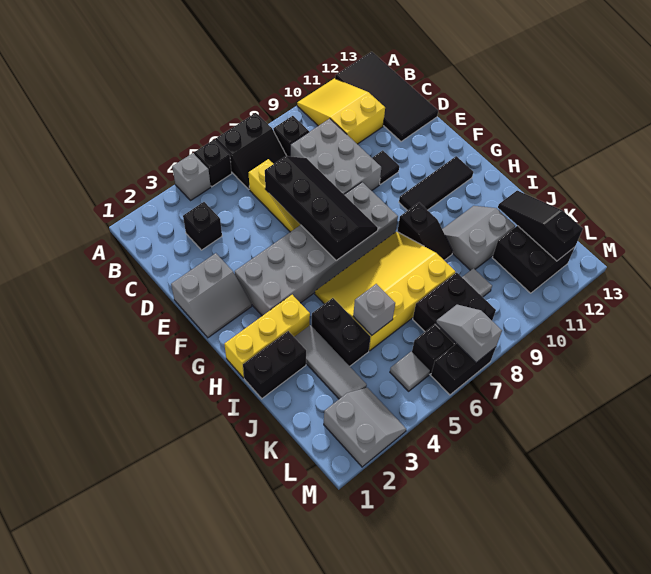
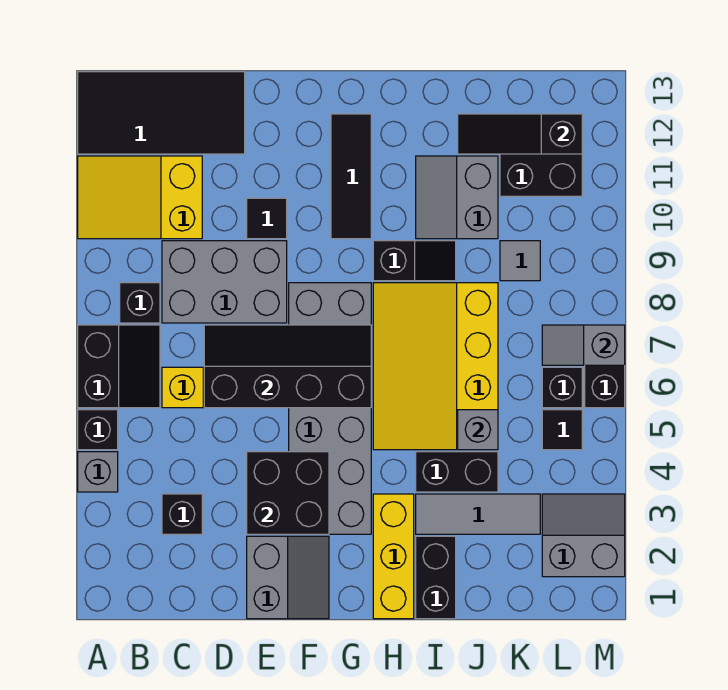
black 2x2 brick [413,272,496,345] -> black 2x2 brick moved to [247,452,329,534]
grey 1x1 tile [390,352,430,391] -> black 1x1 tile [542,410,582,450]

